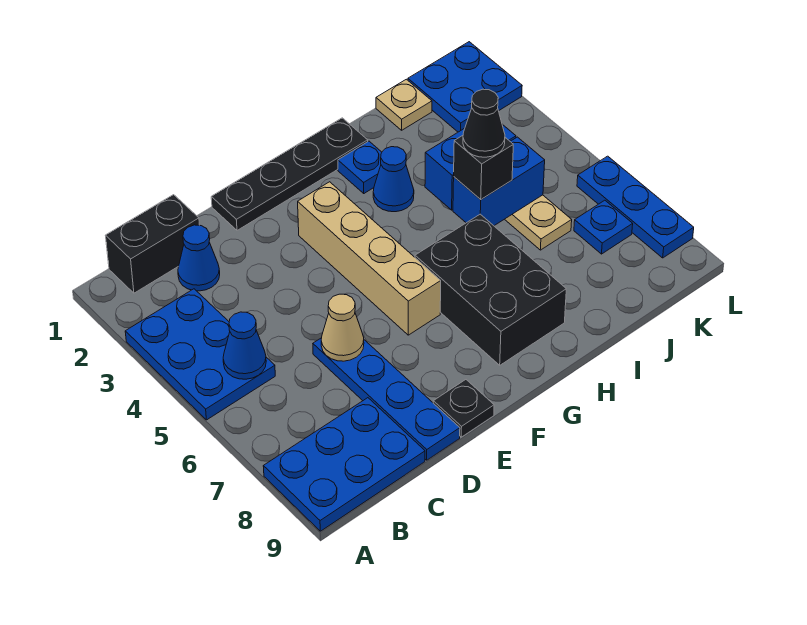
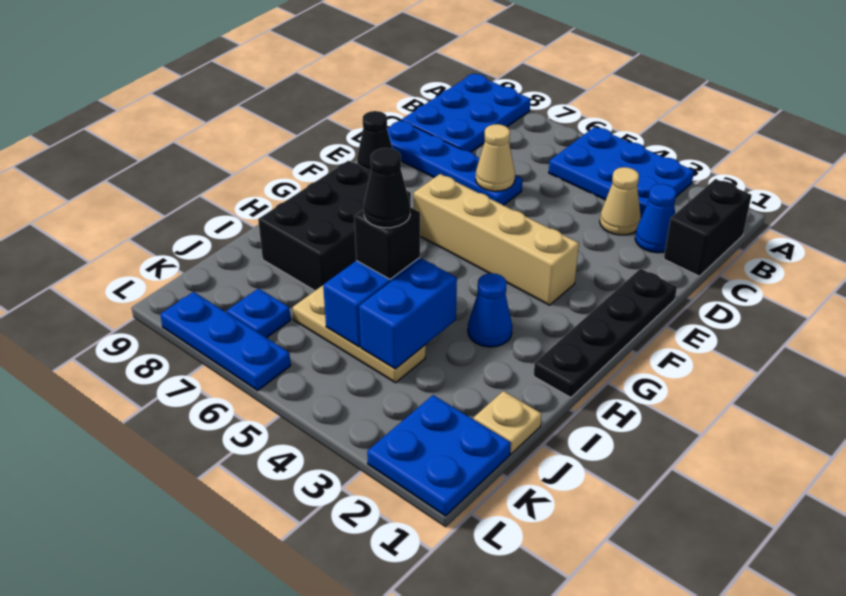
blue 1x1 cone [223,312,266,379] -> none
none -> tan 1x1 cone [600,167,641,235]
black 1x1 plate [433,380,494,437] -> black 1x1 cone [357,111,393,172]
black 2x3 brick [415,214,566,365] -> black 2x3 brick turned to [258,161,411,291]
blue 1x1 plate [338,141,382,193] -> none

